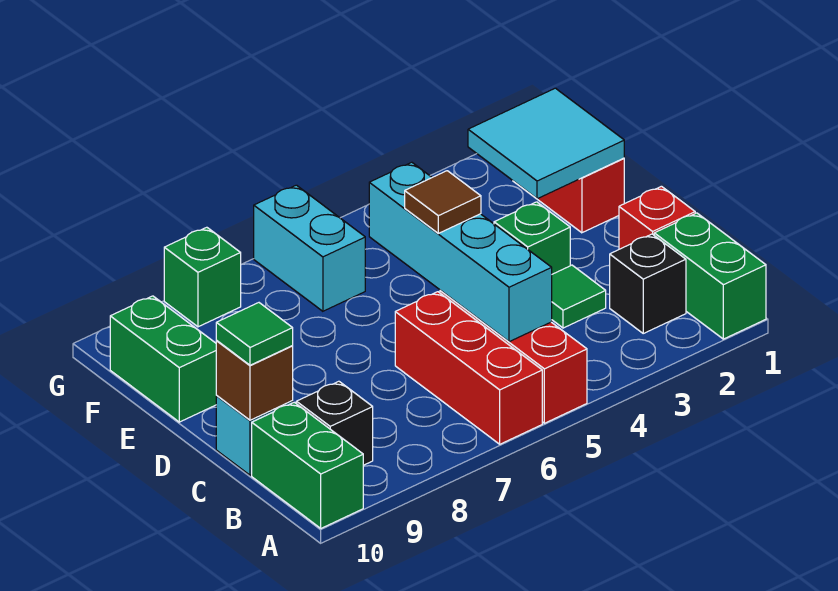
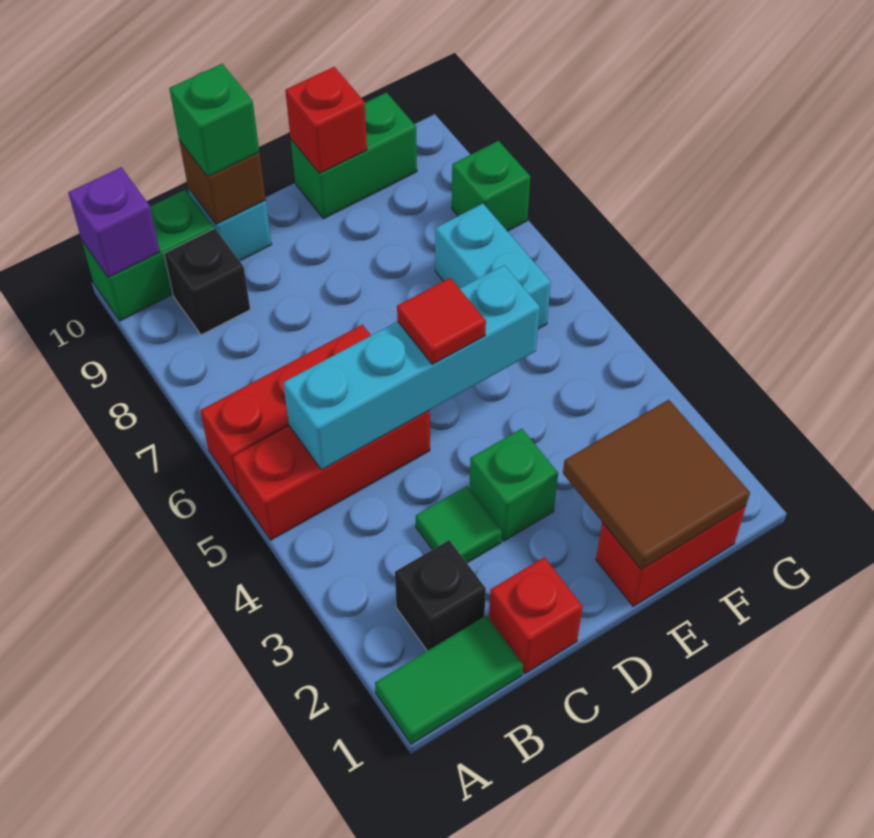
green 1x2 brick [654,213,766,339] -> green 1x2 tile [375,616,523,744]
none -> purple 1x1 brick [68,167,160,278]
green 1x1 tile [216,303,293,365] -> green 1x1 brick [169,64,259,177]
brown 1x1 tile [405,171,481,233] -> red 1x1 tile [397,278,486,365]
cyan 2x2 tile [468,88,624,199] -> brown 2x2 tile [563,400,750,570]
none -> red 1x1 brick [285,67,367,173]
cyan 1x2 brick [254,185,365,311] -> cyan 1x2 brick turned to [435,204,551,329]

